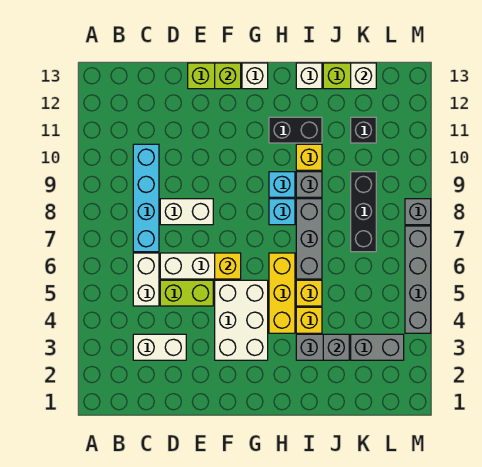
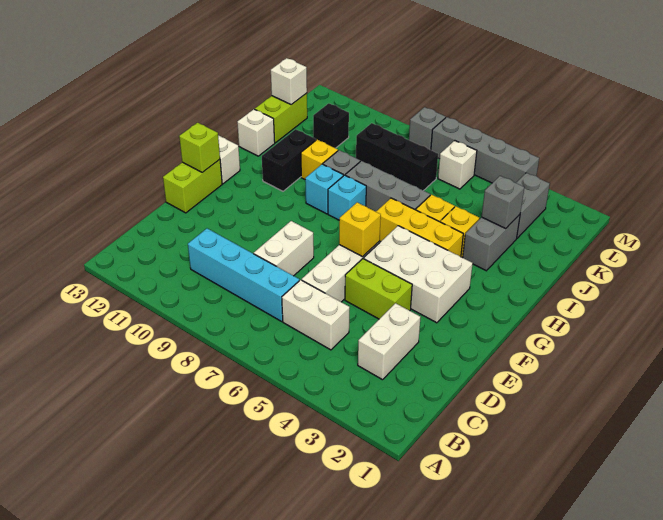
lime 1x2 brick [160,280,213,306] -> lime 1x2 brick turned to [345,259,412,319]
none -> white 1x1 brick [438,141,477,189]

